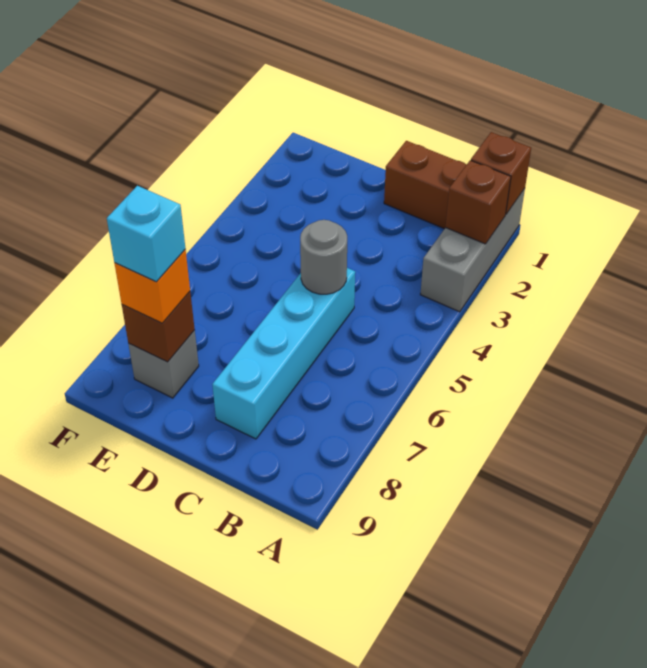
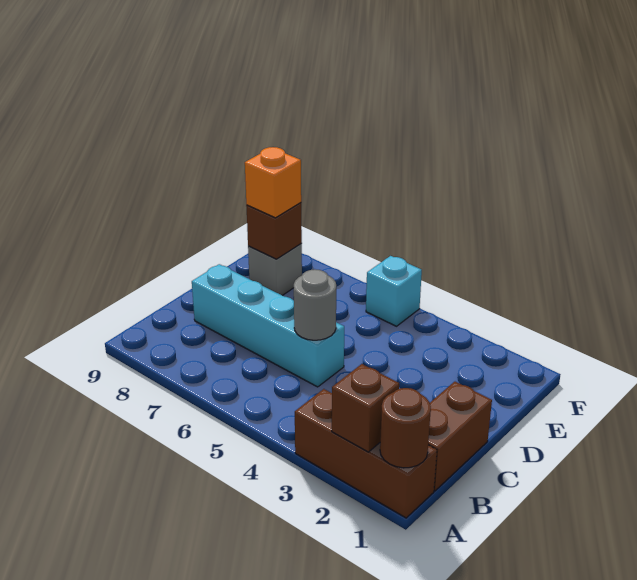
grey 1x3 brick [420,188,525,312] -> brown 1x3 brick [295,389,437,518]
brown 1x1 brick [471,132,531,214] -> brown 1x1 round brick [380,388,431,468]
cyan 1x1 brick [107,186,185,282] -> cyan 1x1 brick moved to [366,256,422,326]

